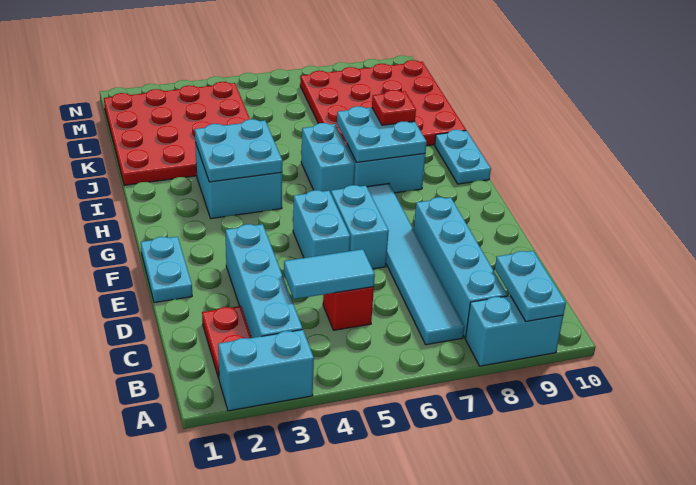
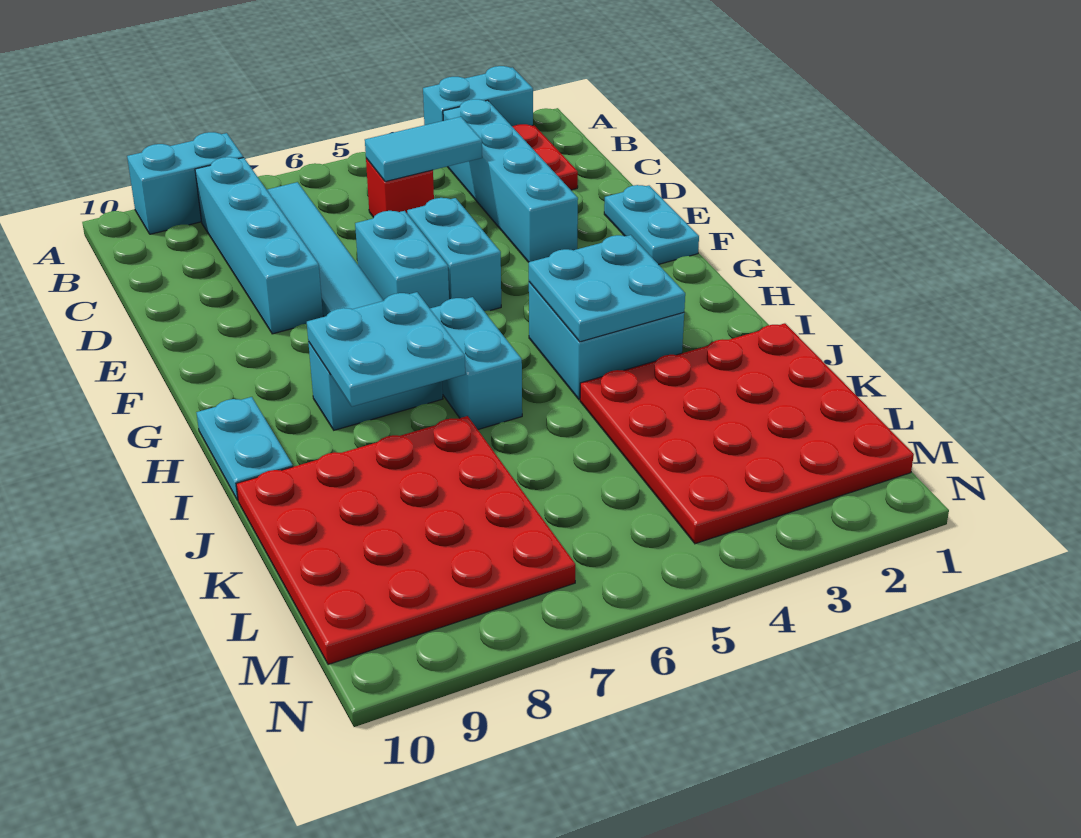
cyan 1x2 plate [495,251,566,321] -> none
red 1x1 plate [372,90,416,125] -> none

